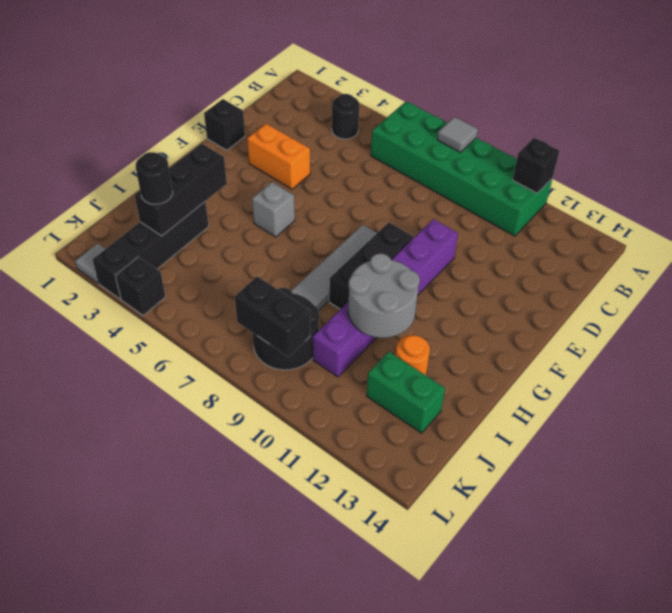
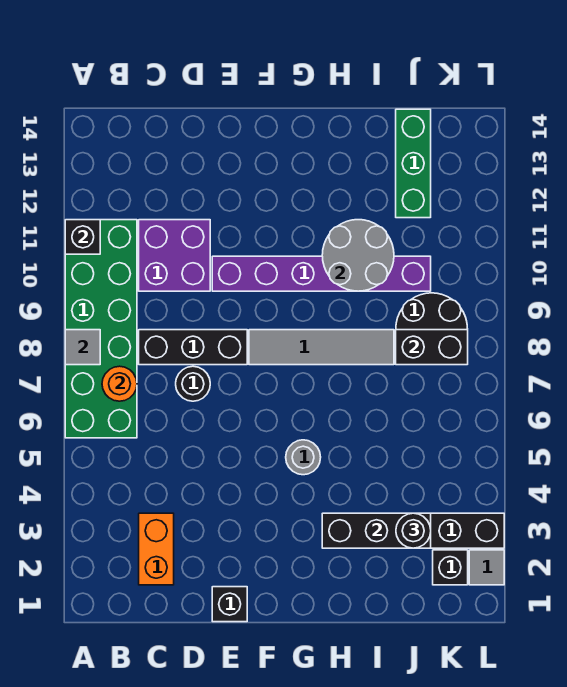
black 1x1 round brick [332,94,359,139] -> black 1x1 round brick moved to [176,366,210,401]
none -> purple 2x2 brick [139,220,210,291]
orange 1x2 brick [247,124,310,189] -> orange 1x2 brick moved to [139,513,174,585]
black 1x3 brick [329,222,413,309] -> black 1x3 brick moved to [139,330,247,365]
grey 1x1 brick [252,182,295,237] -> grey 1x1 round brick [286,440,321,475]
orange 1x1 round brick [396,335,430,375] -> orange 1x1 round brick moved to [102,366,137,401]
green 1x2 brick [367,352,445,433] -> green 1x3 brick [396,109,431,218]
black 1x2 brick [235,276,310,357] -> black 1x2 brick turned to [396,330,468,365]
black 1x1 brick [116,257,165,316] -> black 1x1 brick moved to [433,550,468,585]

